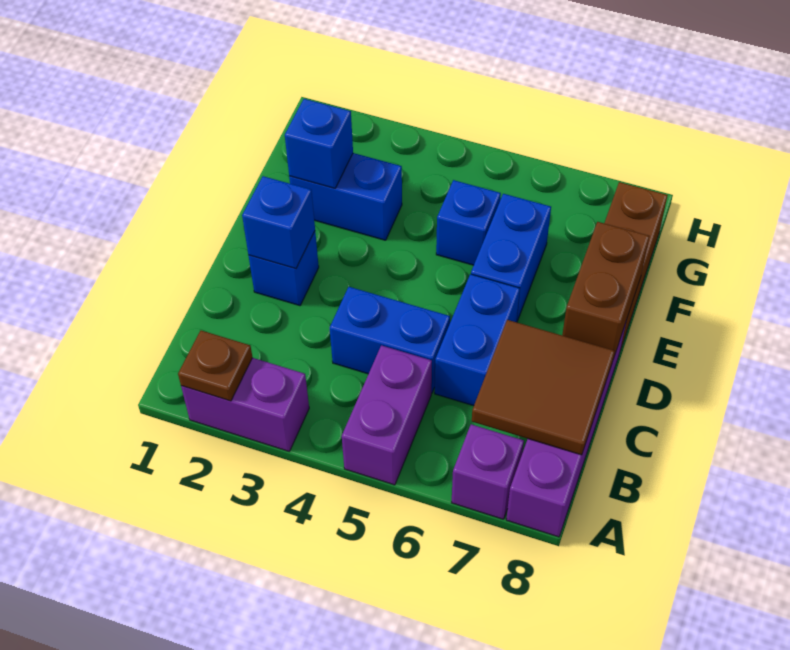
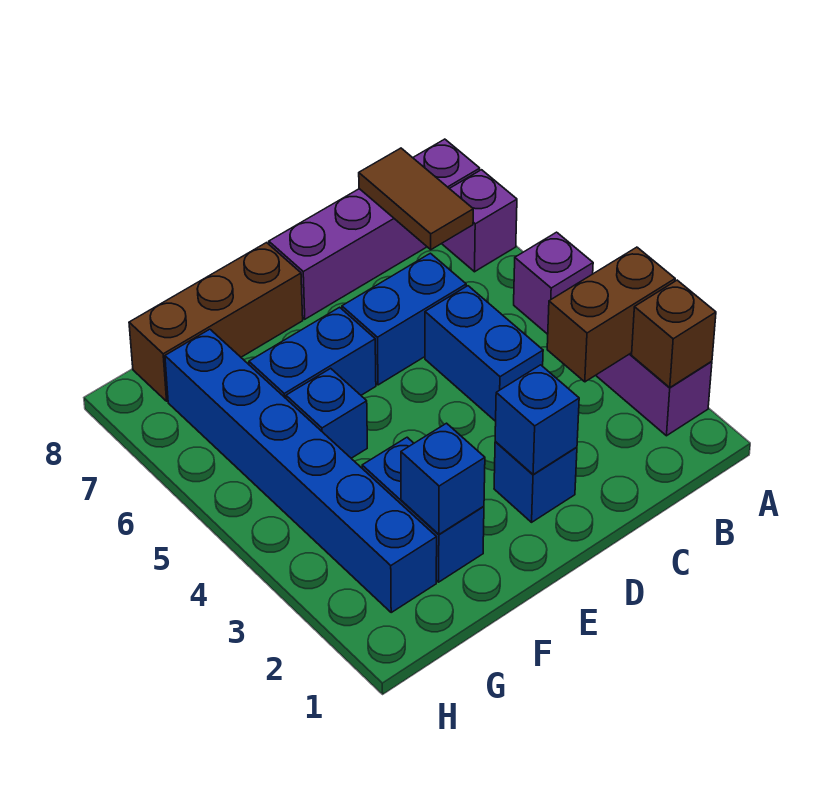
brown 1x1 plate [178,331,253,401] -> brown 1x1 brick [632,280,716,388]
purple 1x2 brick [342,345,432,485] -> purple 1x1 brick [514,232,593,334]
brown 2x2 tile [472,320,615,455] -> brown 1x2 tile [359,148,473,250]
brown 1x2 brick [562,222,649,359] -> brown 1x2 brick moved to [547,247,675,382]
none -> blue 1x6 brick [165,329,437,612]

